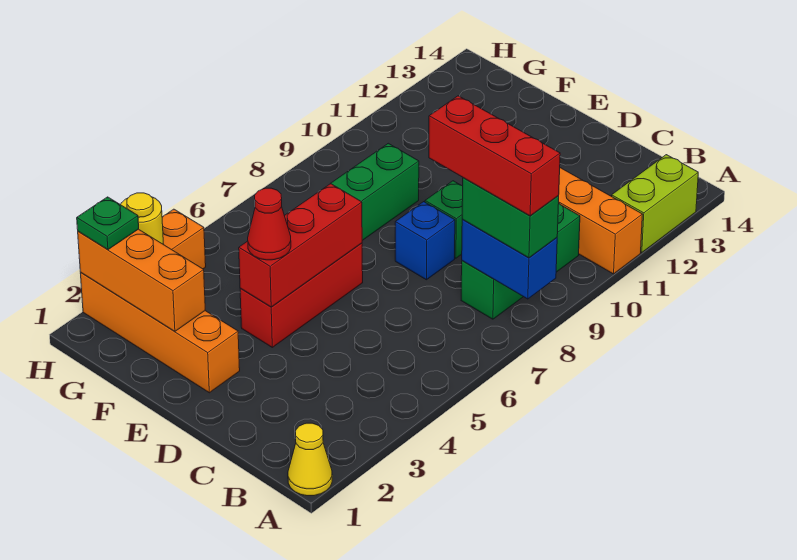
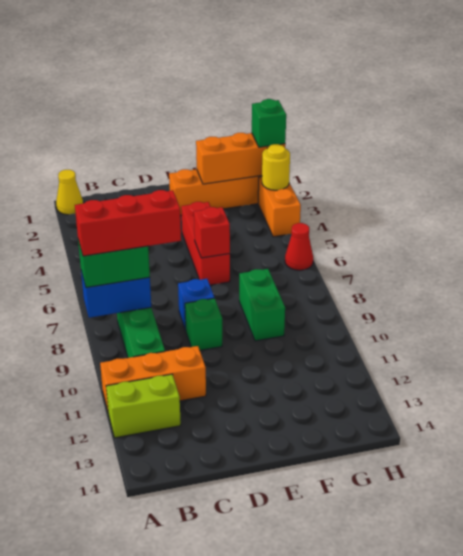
lime 1x2 brick [612,155,698,253] -> lime 1x2 brick turned to [106,374,181,438]
red 1x3 brick [239,184,362,307] -> red 1x1 brick [194,207,230,258]
red 1x1 cone [248,188,291,260] -> red 1x1 cone moved to [285,223,313,270]
green 1x1 plate [77,197,139,250] -> green 1x1 brick [252,99,286,147]

